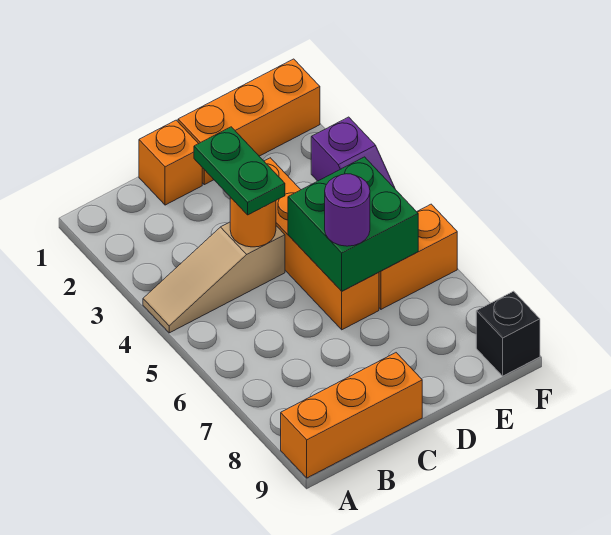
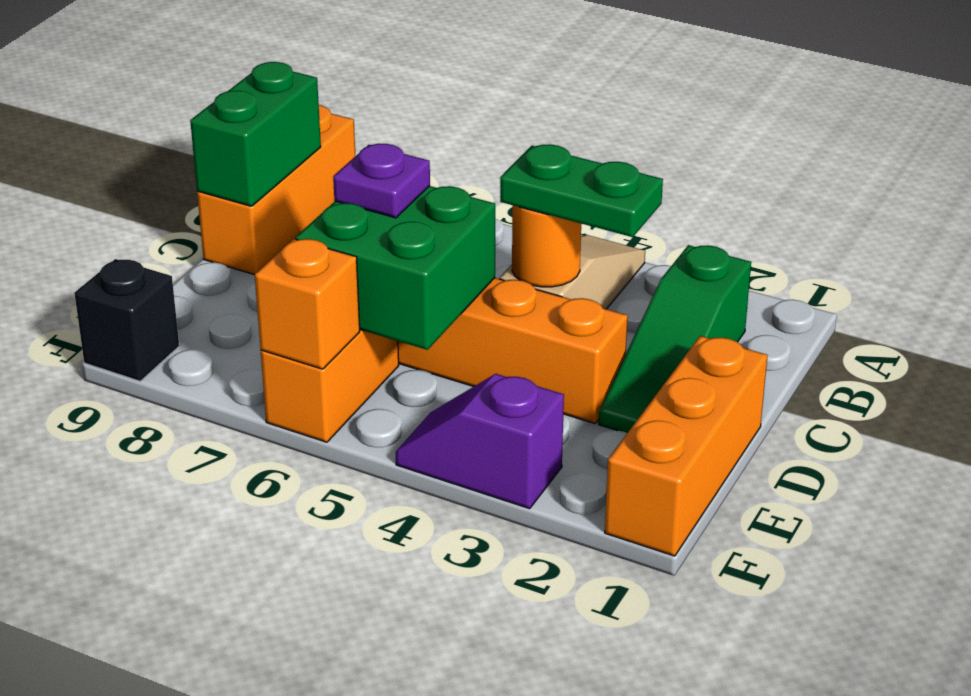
none -> green 1x3 slope [599,245,751,433]
none -> green 1x2 brick [190,62,321,206]
orange 1x1 brick [139,120,202,205] -> orange 1x1 brick moved to [255,239,360,369]
purple 1x1 round brick [325,174,370,246] -> purple 1x1 plate [333,144,430,218]

